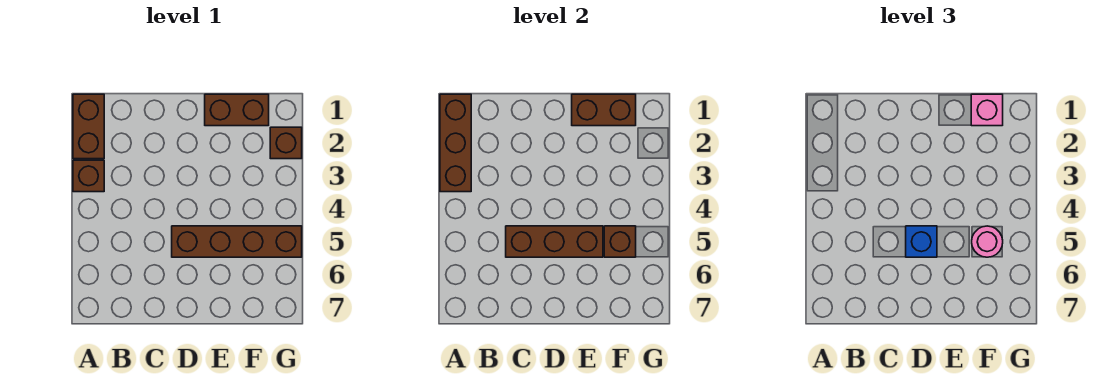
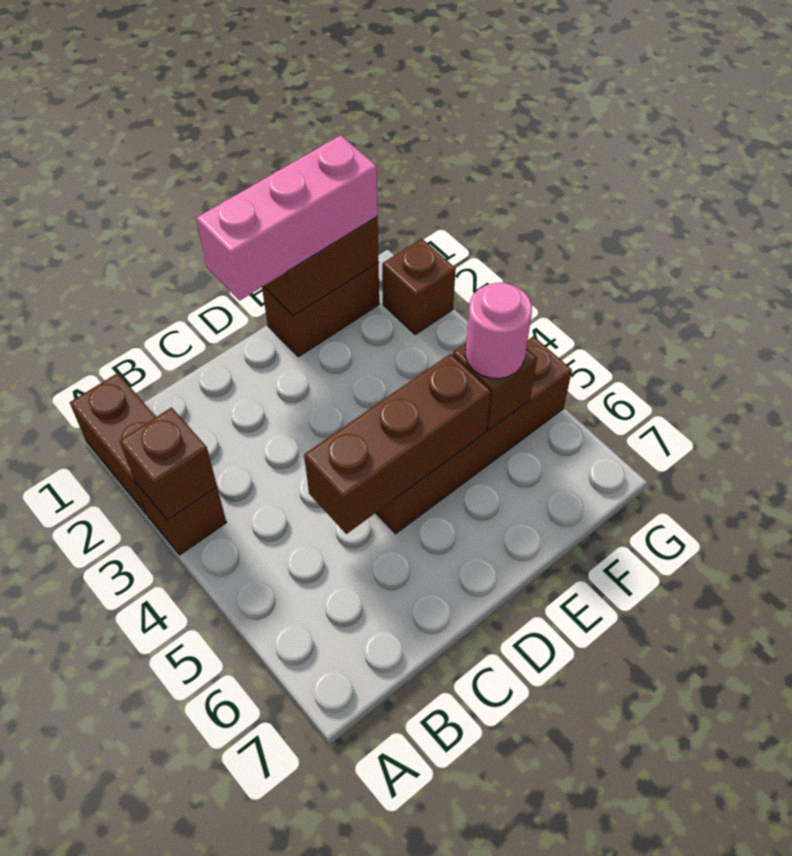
brown 1x3 brick [440,94,471,192] -> brown 1x1 brick [120,408,217,520]
blue 1x1 brick [906,226,937,257] -> none
pink 1x1 brick [971,94,1003,126] -> pink 1x3 brick [196,135,378,300]

